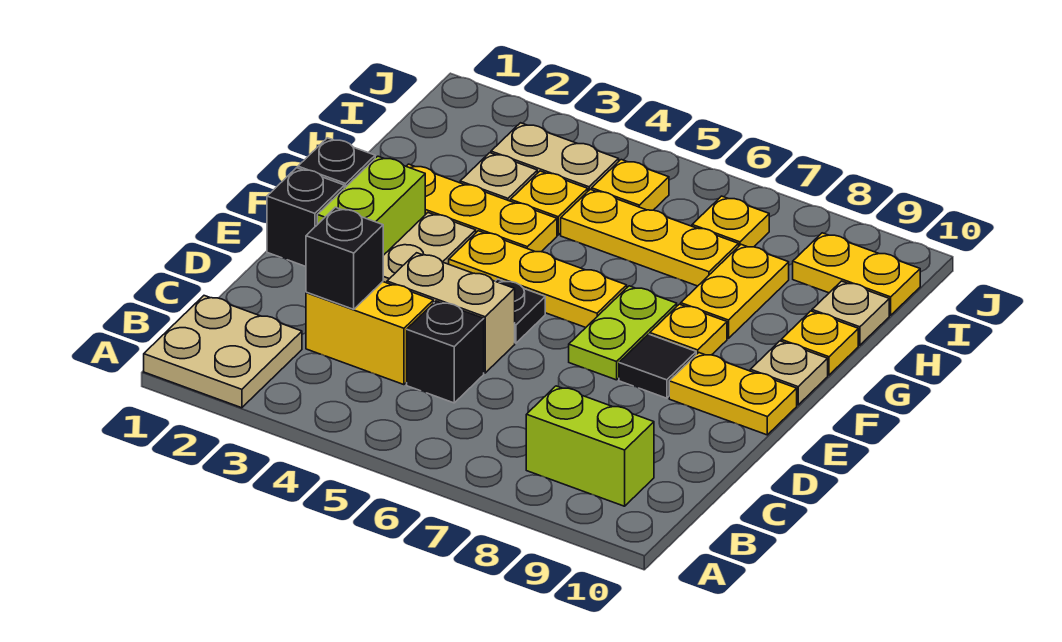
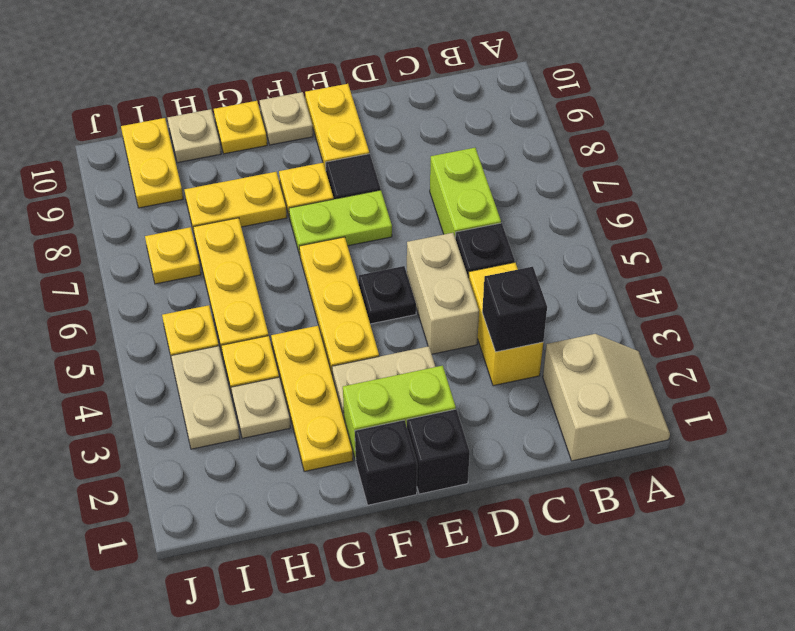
tan 2x2 plate [144,296,302,408] -> tan 2x2 slope [543,334,670,461]
lime 1x2 brick [526,386,654,506] -> lime 1x2 brick moved to [430,148,501,236]

